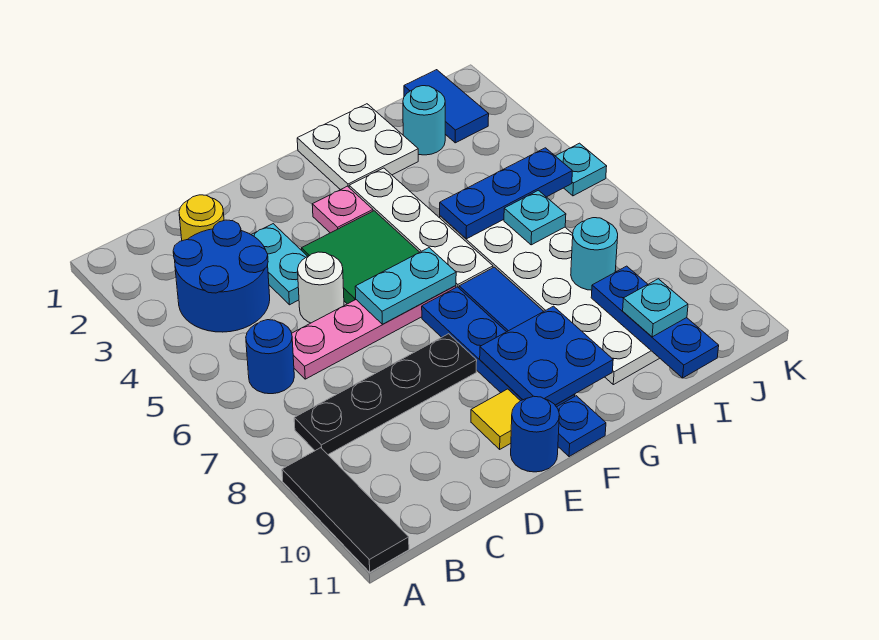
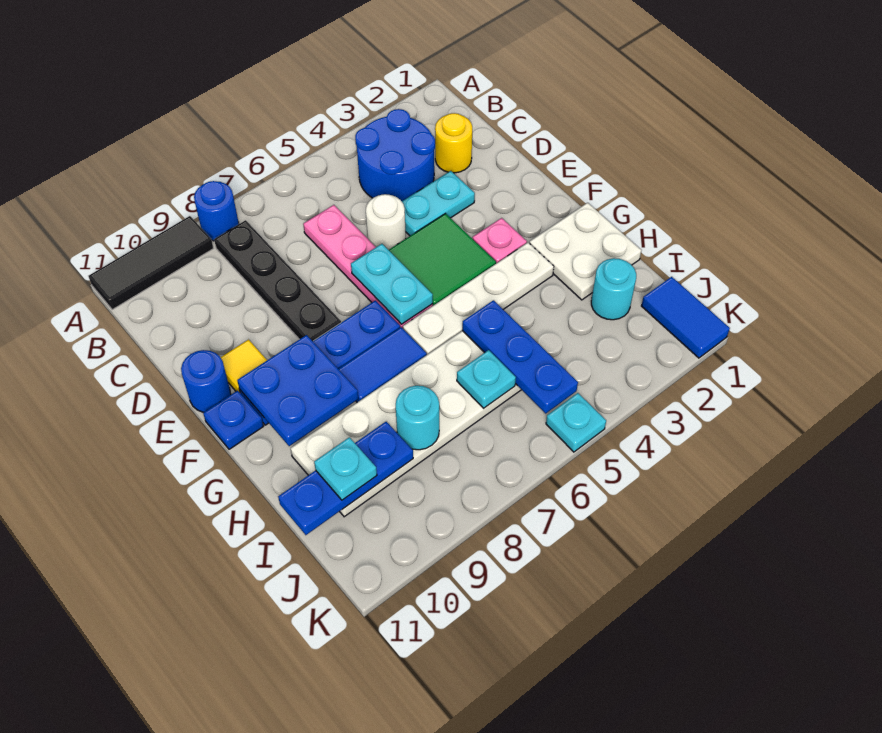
blue 1x1 round brick [246,320,294,394] -> blue 1x1 round brick moved to [194,181,239,241]
blue 1x2 tile [404,70,489,143] -> blue 1x2 tile turned to [641,277,730,358]

